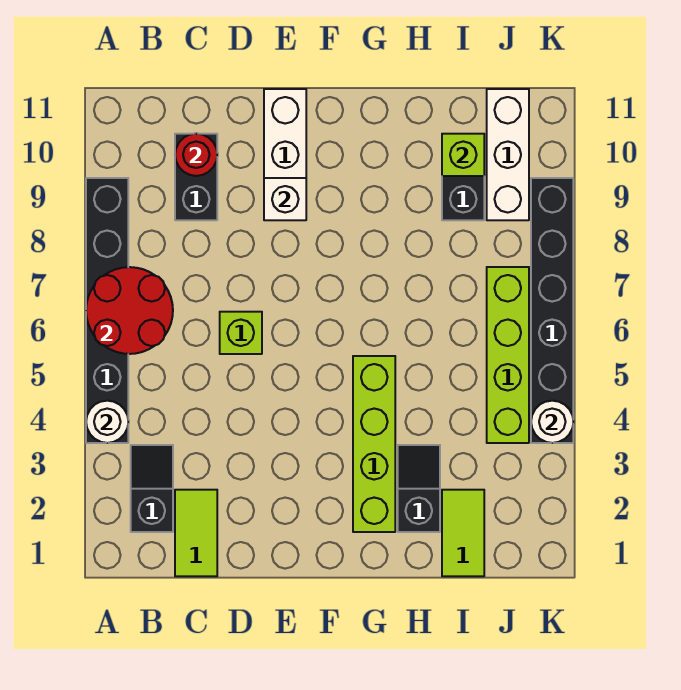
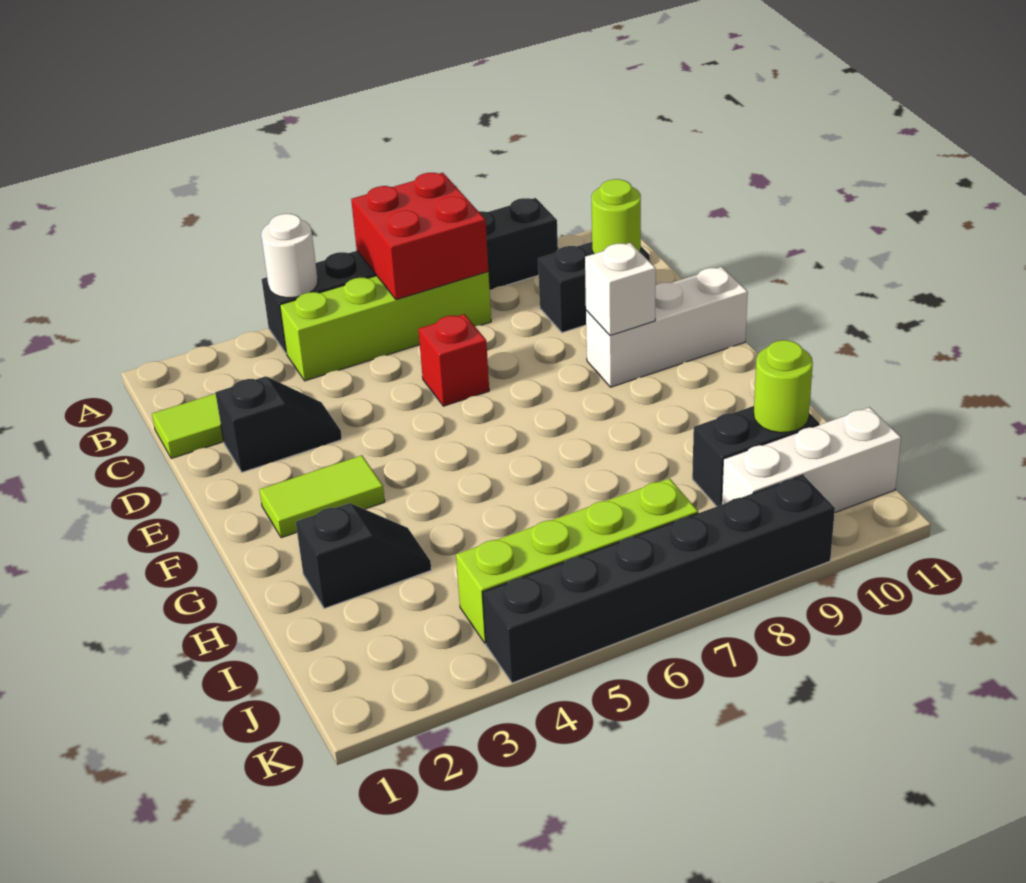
red 2x2 round brick [86,267,173,354] -> red 2x2 brick [351,173,488,300]
black 1x2 slope [131,445,173,532] -> black 1x2 slope moved to [215,376,342,472]
red 1x1 round brick [175,134,217,176] -> lime 1x1 round brick [591,179,641,254]
lime 1x1 brick [220,312,262,354] -> red 1x1 brick [418,314,489,406]
lime 1x4 brick [353,356,395,532] -> lime 1x4 brick moved to [280,272,491,381]
lime 1x2 tile [442,490,484,576] -> lime 1x2 tile moved to [259,455,385,538]
lime 1x1 brick [442,134,484,176] -> lime 1x1 round brick [754,340,813,433]
white 1x1 round brick [531,401,573,443] -> none

